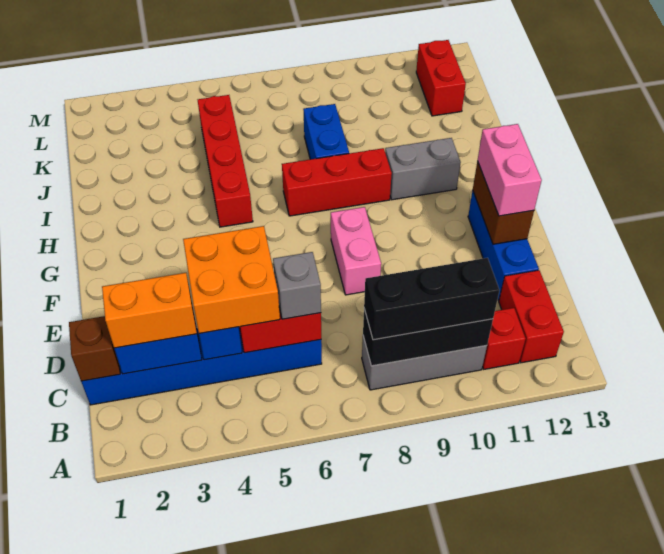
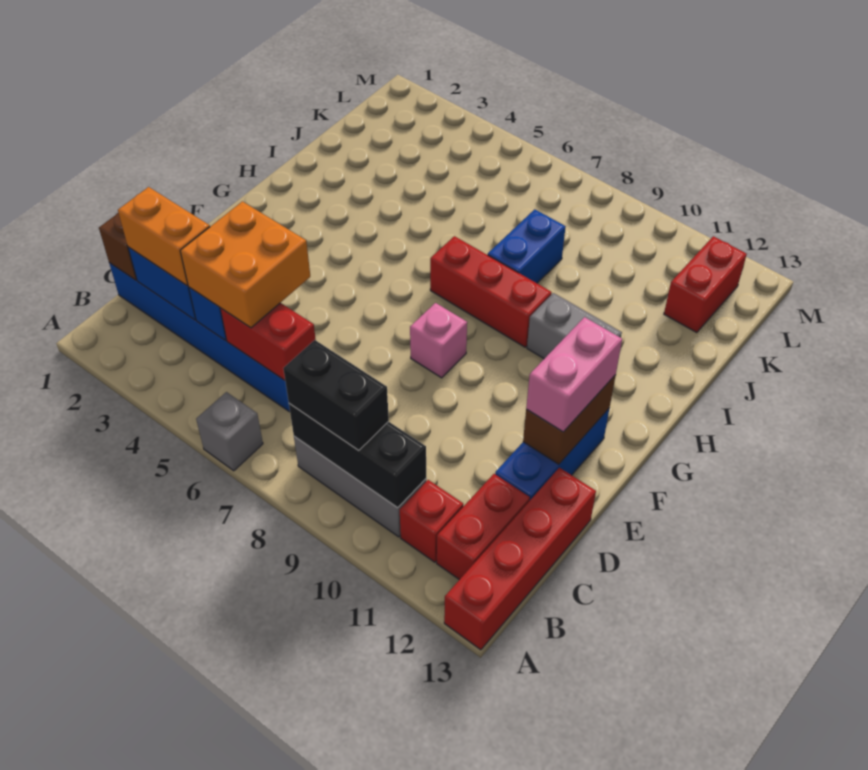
black 1x3 brick [364,258,499,340] -> black 1x2 brick [283,340,389,451]
grey 1x1 brick [273,252,321,319] -> grey 1x1 brick moved to [196,392,263,471]
pink 1x2 brick [331,207,381,295] -> pink 1x1 brick [410,303,467,378]
red 1x4 brick [198,95,253,227] -> red 1x4 brick moved to [444,468,596,650]

